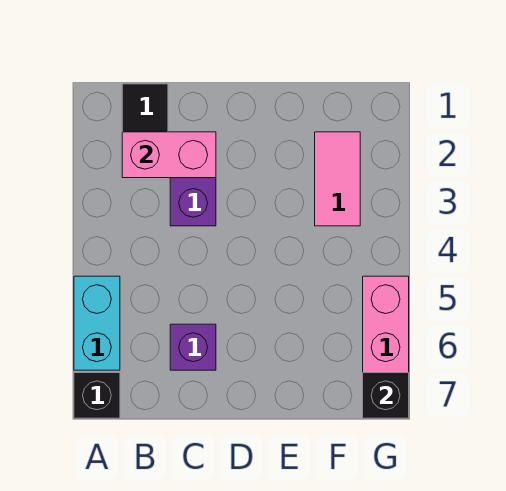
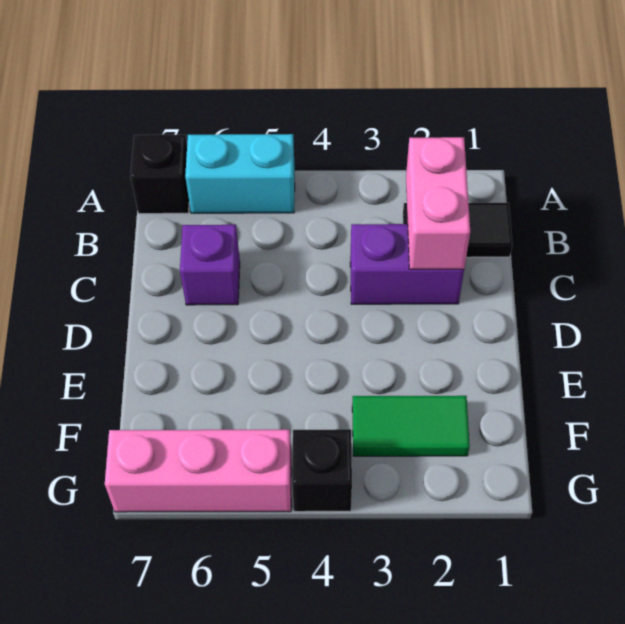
pink 1x2 tile [315,132,360,226] -> green 1x2 tile [352,396,470,456]
black 1x1 brick [363,373,409,418] -> black 1x1 brick moved to [292,429,352,512]

